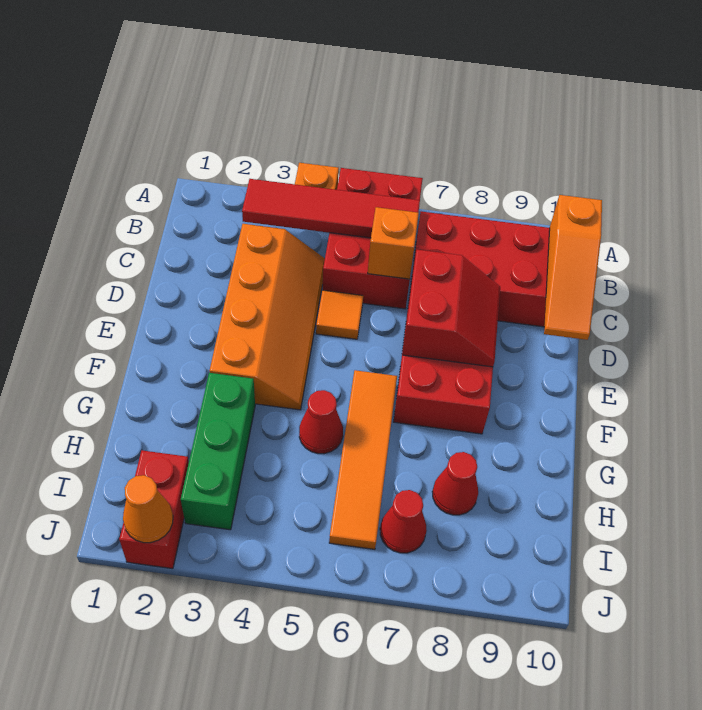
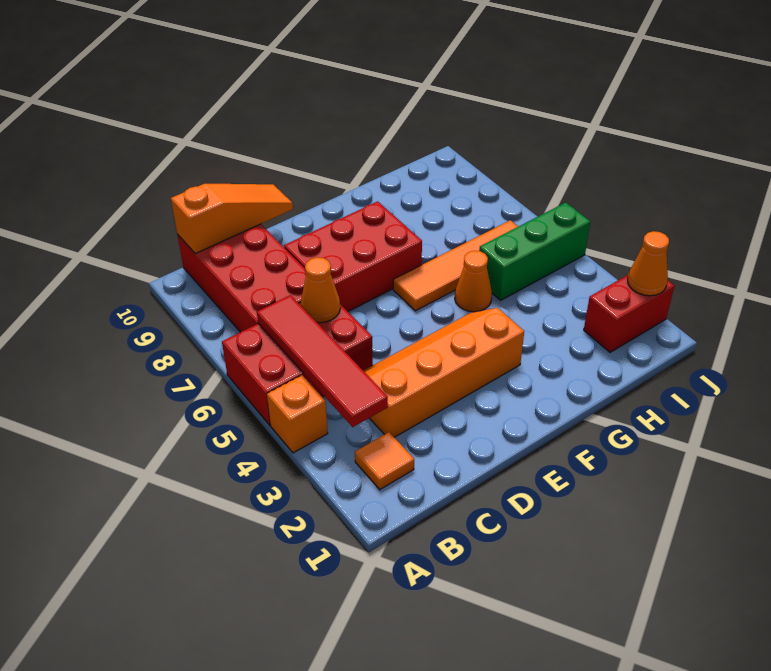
orange 1x1 brick [368,207,419,279] -> orange 1x1 cone [300,257,340,323]
orange 1x1 tile [316,290,363,339] -> orange 1x1 tile moved to [355,432,414,490]
red 2x2 slope [403,250,500,367] -> none
green 1x3 brick [181,373,255,530] -> green 1x3 brick moved to [479,203,590,300]
red 1x1 cone [299,390,343,454] -> orange 1x1 cone [455,251,492,312]
red 1x1 cone [432,452,478,515] -> none
red 1x1 cone [380,490,427,553] -> none

